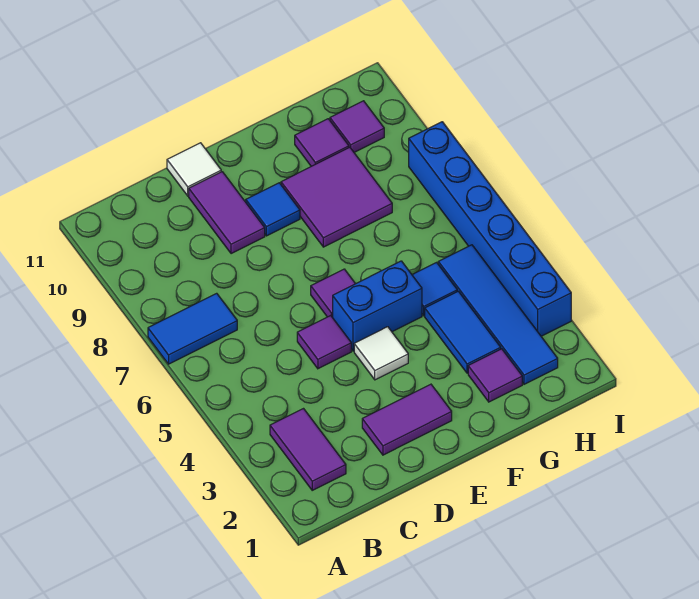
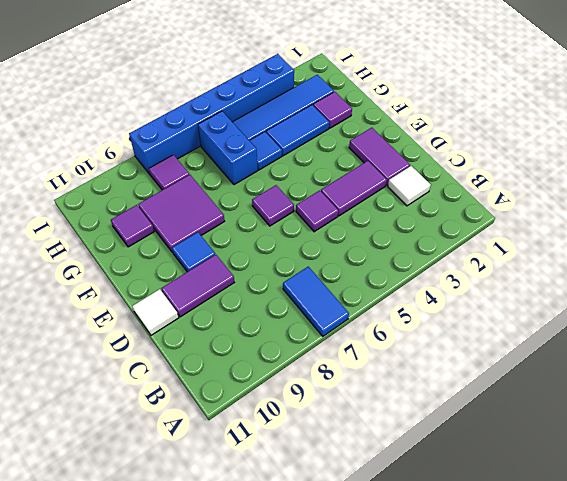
purple 1x2 tile [270,409,346,490] -> purple 1x2 tile moved to [321,161,387,216]
white 1x1 tile [354,327,408,380] -> white 1x1 tile moved to [388,166,431,206]
blue 1x2 brick [333,261,422,351] -> blue 1x2 brick moved to [198,111,258,185]
purple 1x1 tile [330,101,384,152] -> purple 1x1 tile moved to [149,155,189,190]

